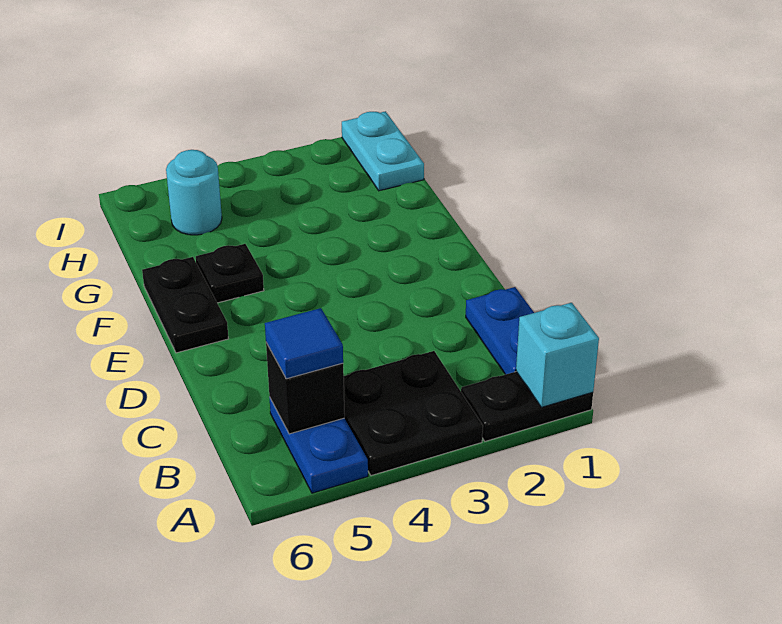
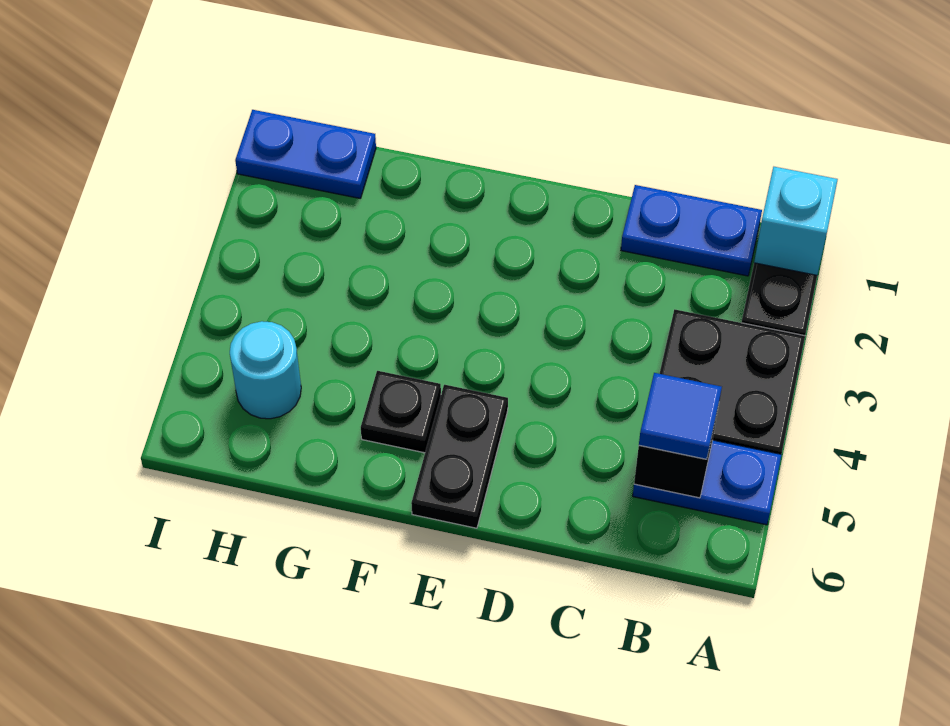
black 1x2 plate [142,257,229,353] -> black 1x2 plate turned to [411,385,508,528]
cyan 1x2 plate [342,111,424,191] -> blue 1x2 plate [235,110,376,198]

